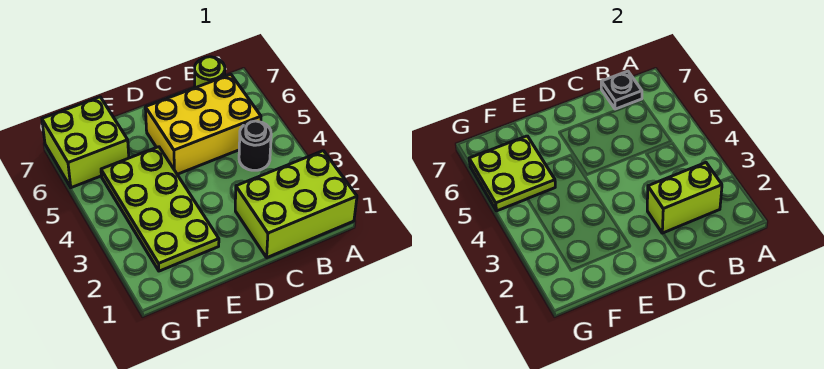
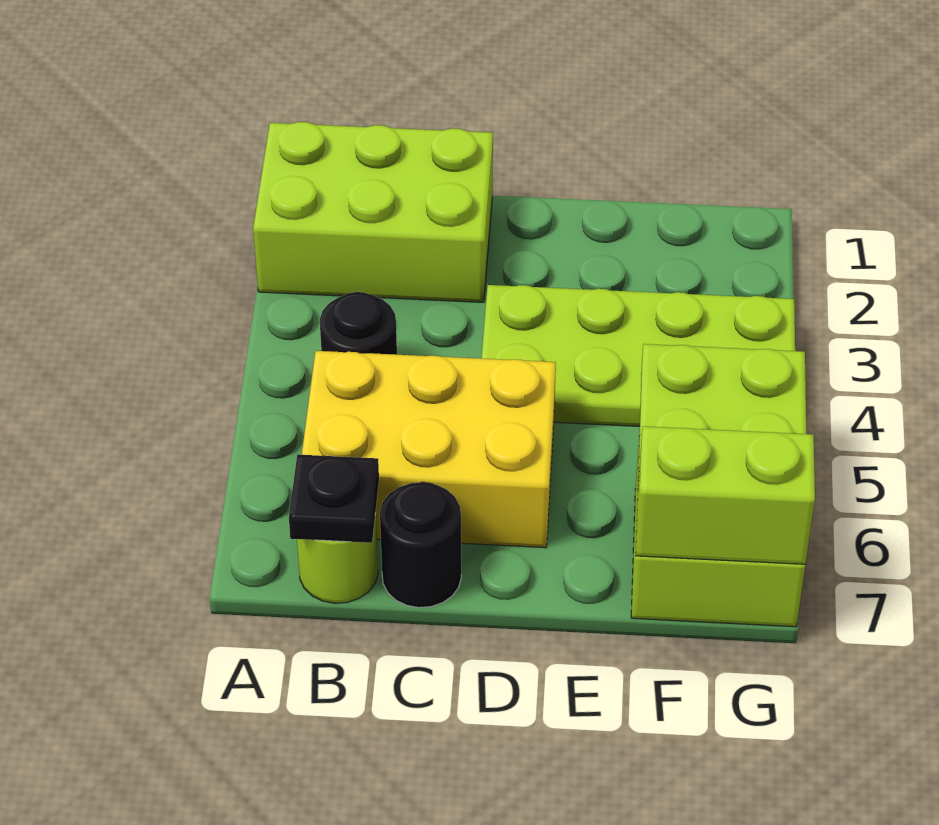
lime 1x2 brick [647,163,722,233] -> lime 1x2 brick moved to [636,426,815,564]
none -> black 1x1 round brick [380,482,461,608]
lime 2x4 plate [101,147,219,271] -> lime 2x4 plate turned to [481,285,795,426]

